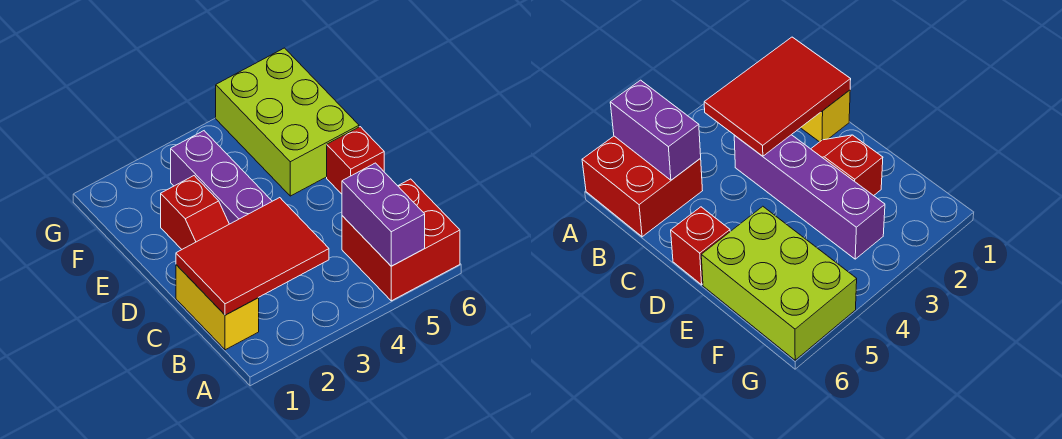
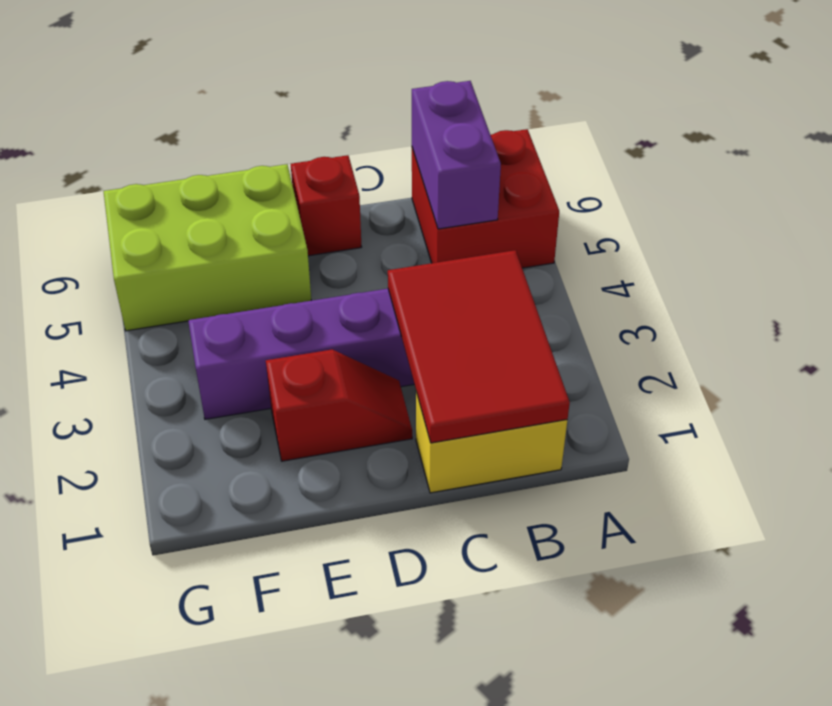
purple 1x2 brick [342,163,425,266] -> purple 1x2 brick turned to [412,81,501,229]

